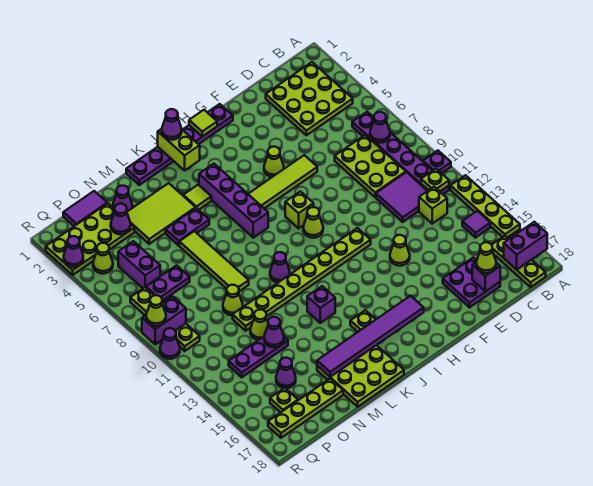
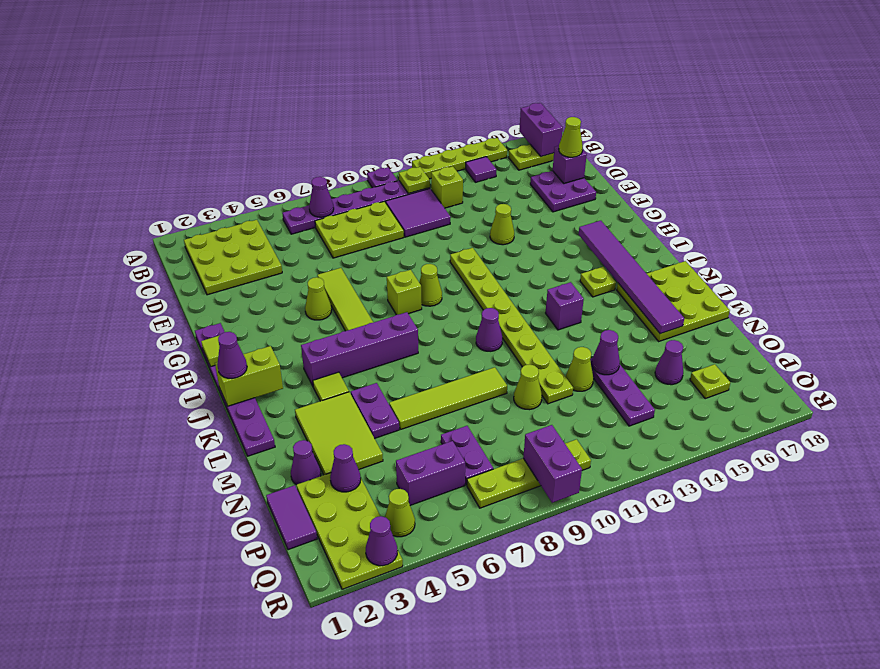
lime 1x4 plate [268,379,343,438] -> none
lime 1x1 cone [146,295,166,326] -> none
purple 1x1 cone [160,328,180,359] -> none

